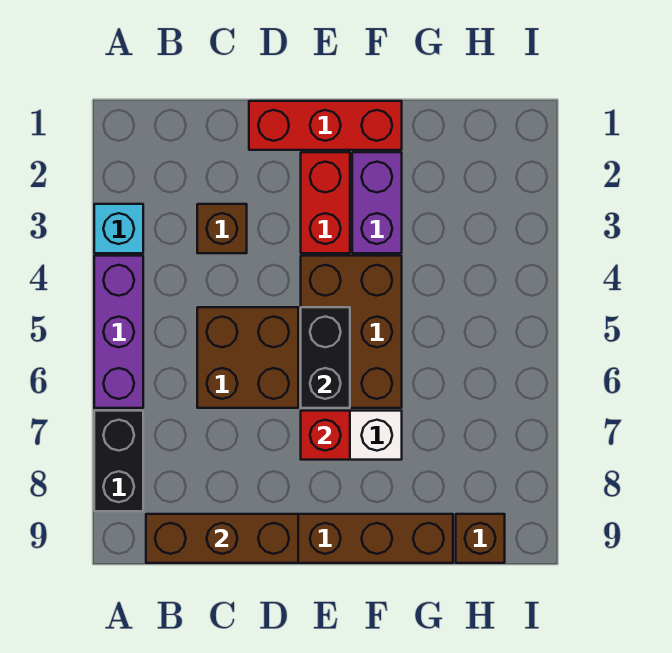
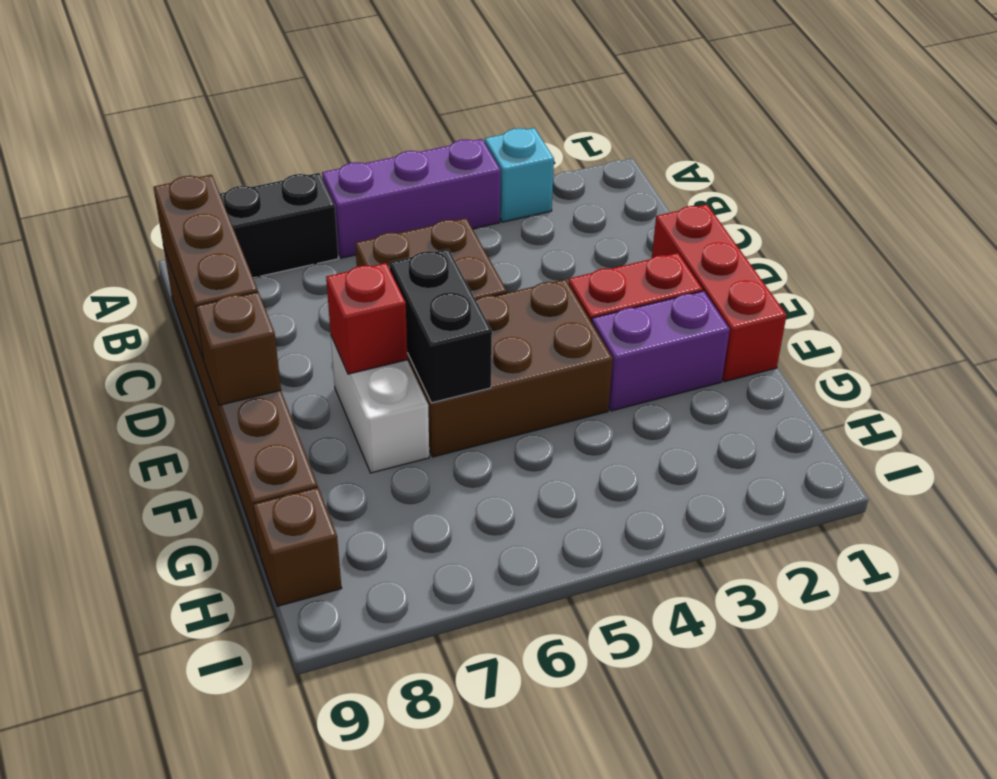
brown 1x1 brick [197,204,247,253] -> brown 1x1 brick moved to [196,292,281,405]
black 1x2 brick [301,307,350,408] -> black 1x2 brick turned to [389,249,492,403]

